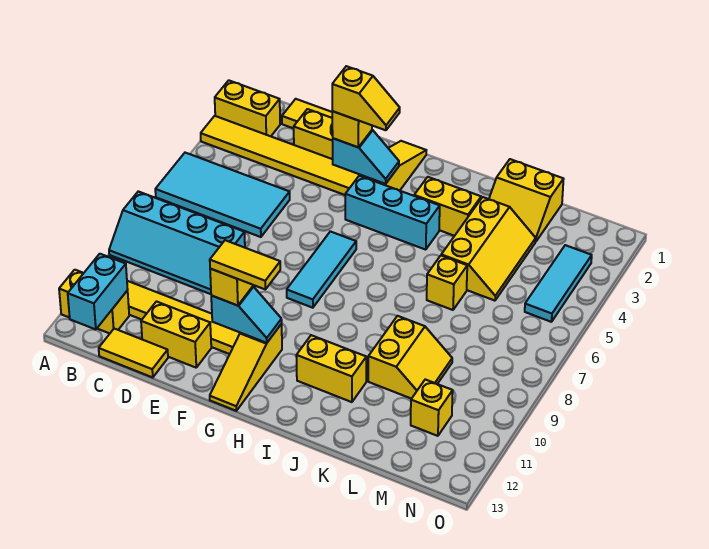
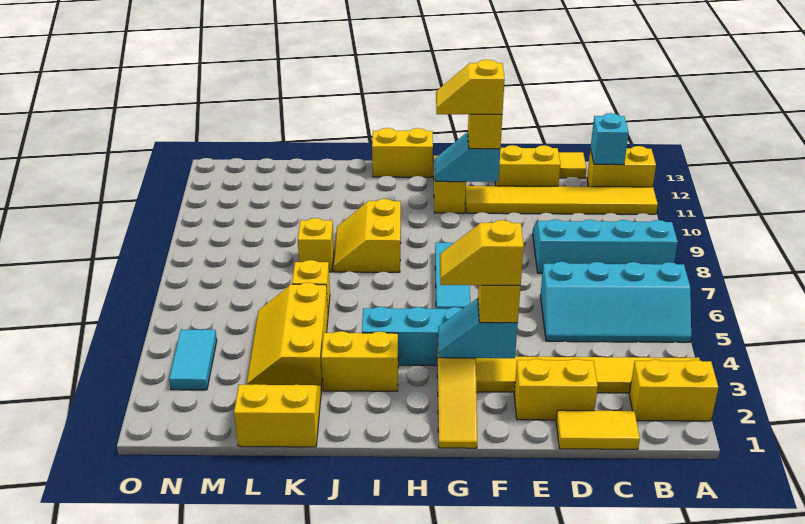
cyan 2x4 tile [155,153,290,237] -> cyan 2x4 slope [540,262,691,342]
cyan 1x2 brick [68,254,128,330] -> cyan 1x1 brick [591,113,629,165]
yellow 1x2 tile [210,240,280,290] -> yellow 1x2 slope [436,60,505,115]
yellow 1x2 brick [296,335,366,402] -> yellow 1x2 brick moved to [372,128,433,177]
yellow 2x2 slope [368,316,452,399] -> yellow 2x2 slope moved to [333,199,401,272]
yellow 1x1 brick [411,379,453,436] -> yellow 1x1 brick moved to [298,218,334,272]
cyan 1x3 tile [525,245,592,322] -> cyan 1x2 tile [169,329,217,390]

